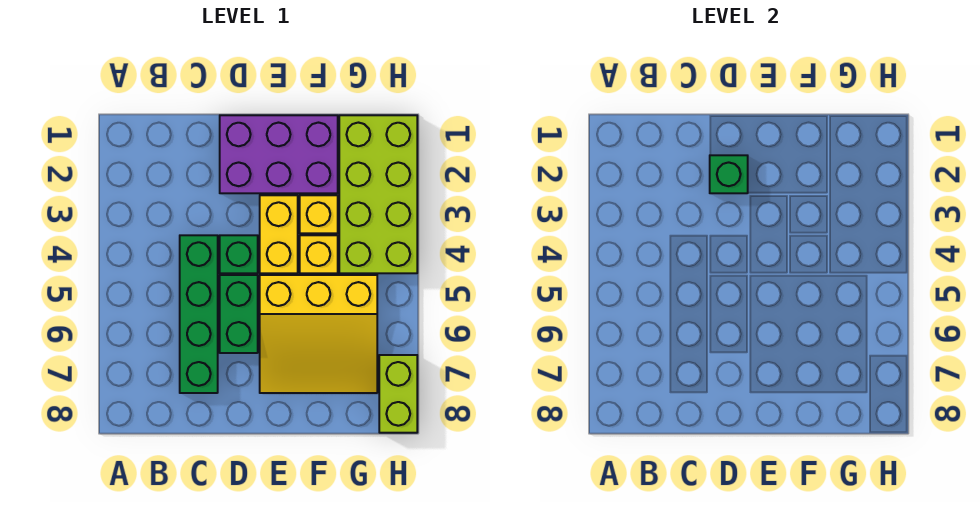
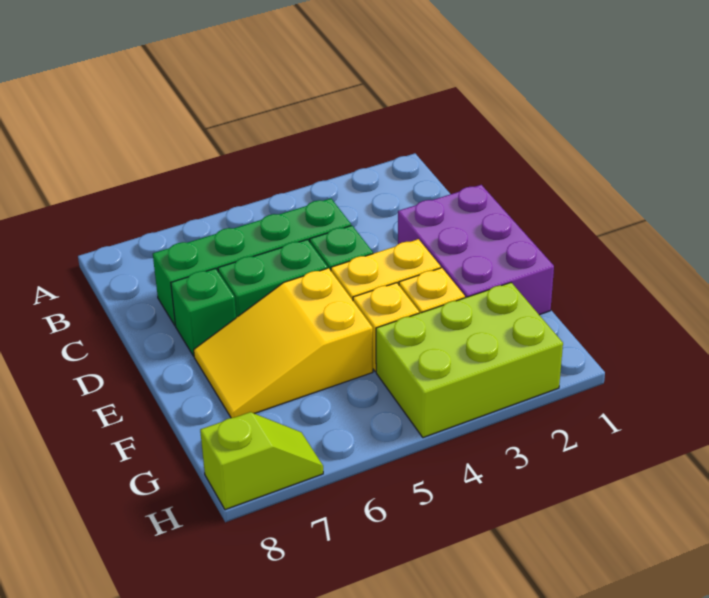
green 1x1 brick [710,155,748,193] -> green 1x1 brick moved to [171,268,236,356]
yellow 3x3 slope [260,275,377,393] -> yellow 2x3 slope [194,268,373,418]
lime 2x4 brick [339,115,417,273] -> lime 2x3 brick [376,283,563,438]
lime 1x2 brick [379,355,417,433] -> lime 1x2 slope [200,412,323,510]

